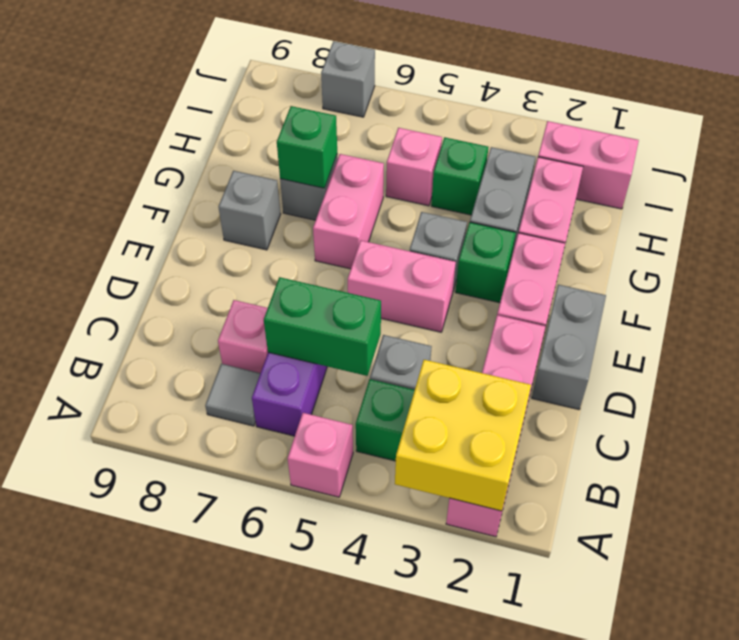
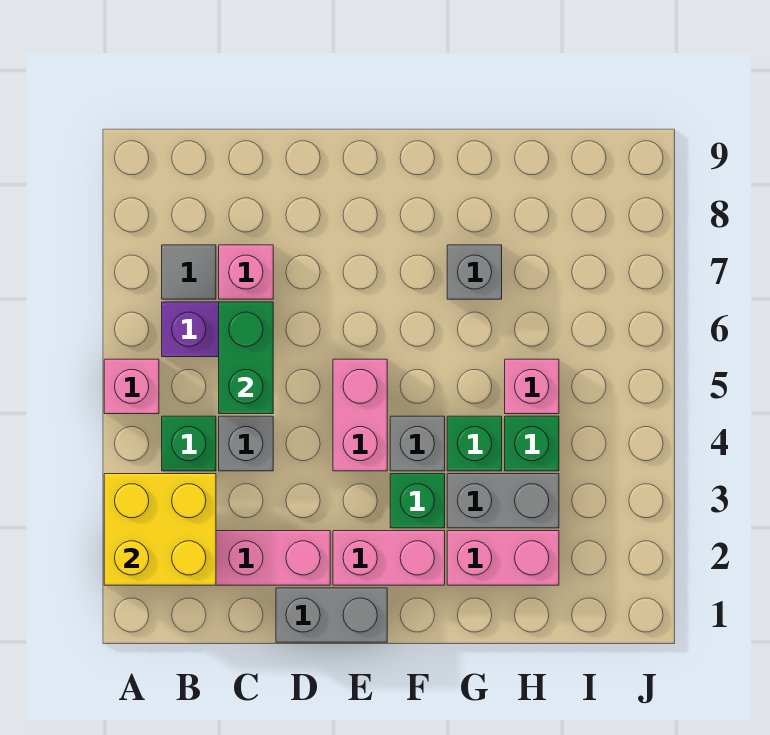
pink 1x2 brick [313,154,384,269] -> none
grey 1x1 brick [219,171,281,250] -> none
green 1x1 brick [277,106,337,188] -> green 1x1 brick moved to [447,416,502,471]
pink 1x2 brick [538,121,639,209] -> none
grey 1x1 brick [321,41,375,117] -> none

